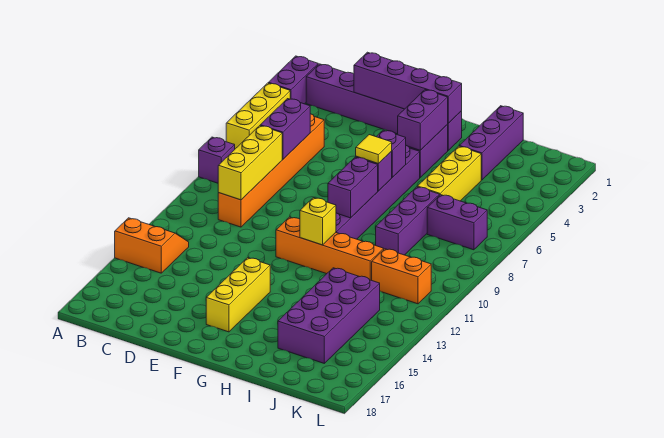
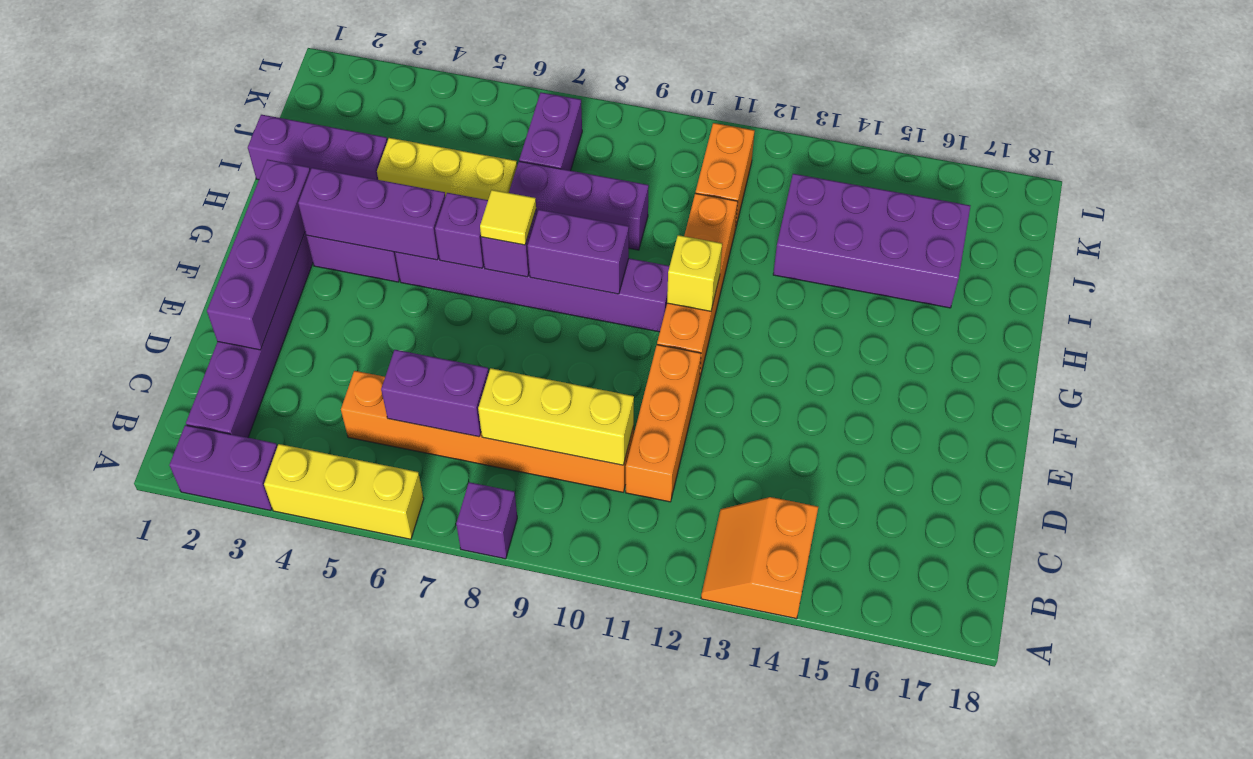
none -> orange 1x3 brick [626,345,701,502]
yellow 1x3 brick [206,258,270,332] -> none
purple 1x2 brick [398,90,448,150] -> purple 1x3 brick [298,168,445,260]

